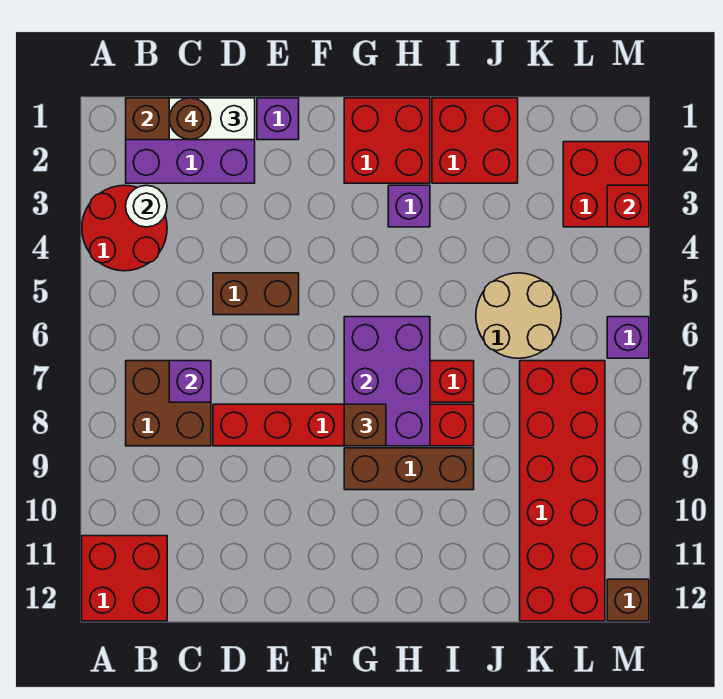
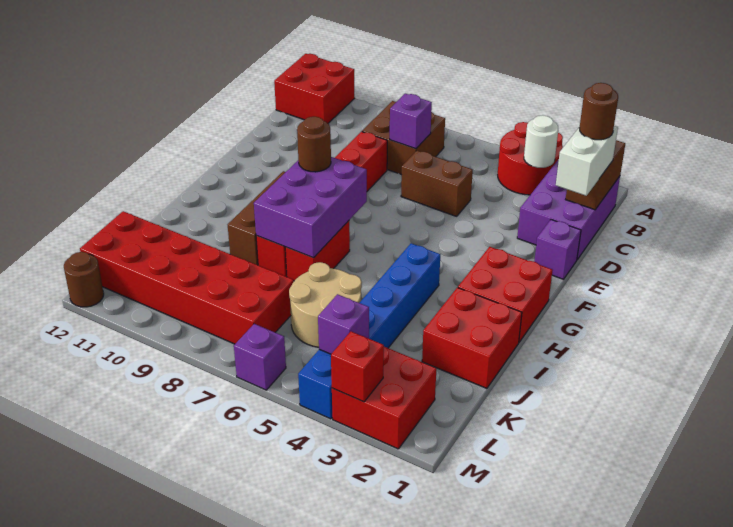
brown 1x2 brick [213,273,299,315] -> brown 1x2 brick turned to [401,151,473,216]
purple 2x3 brick [344,317,430,446] -> purple 2x3 brick turned to [254,157,367,258]
brown 1x1 brick [344,404,386,446] -> brown 1x1 round brick [297,117,331,172]
purple 1x1 brick [388,185,430,227] -> purple 1x1 brick moved to [318,294,369,354]
none -> blue 1x6 brick [298,243,440,419]
brown 1x1 brick [607,579,649,621] -> brown 1x1 round brick [64,252,104,307]

